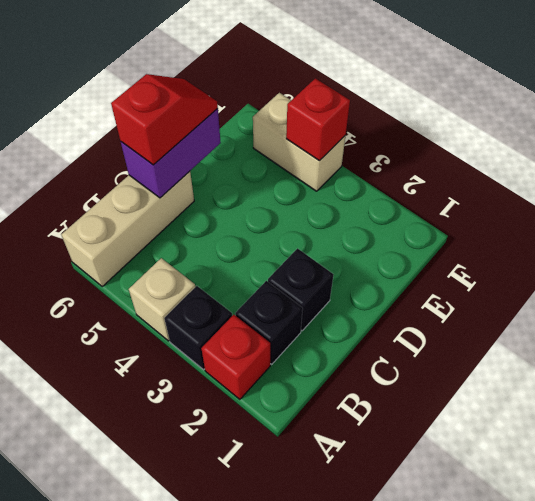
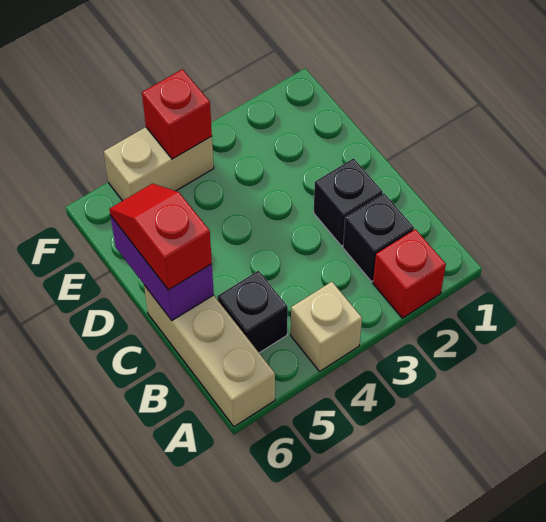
black 1x1 brick [164,286,232,370] -> black 1x1 brick moved to [217,271,288,353]

